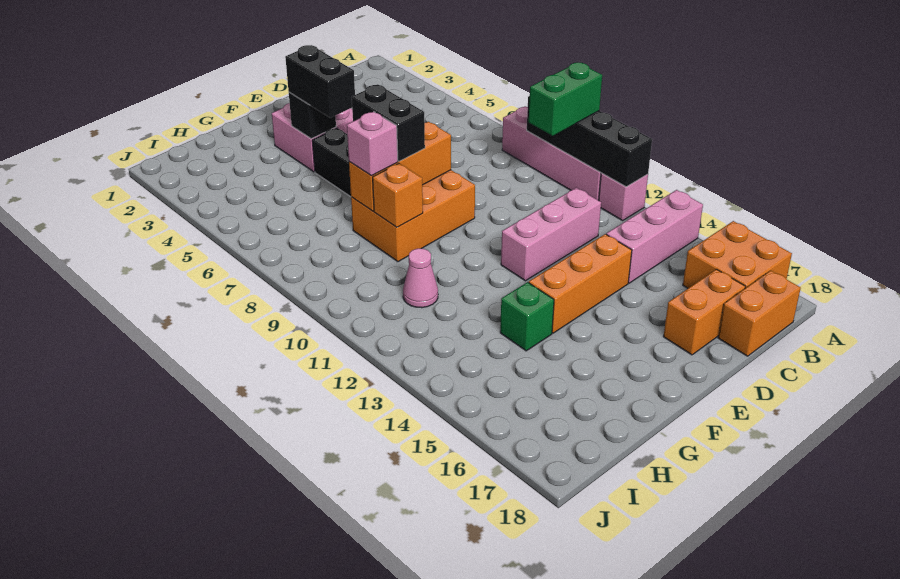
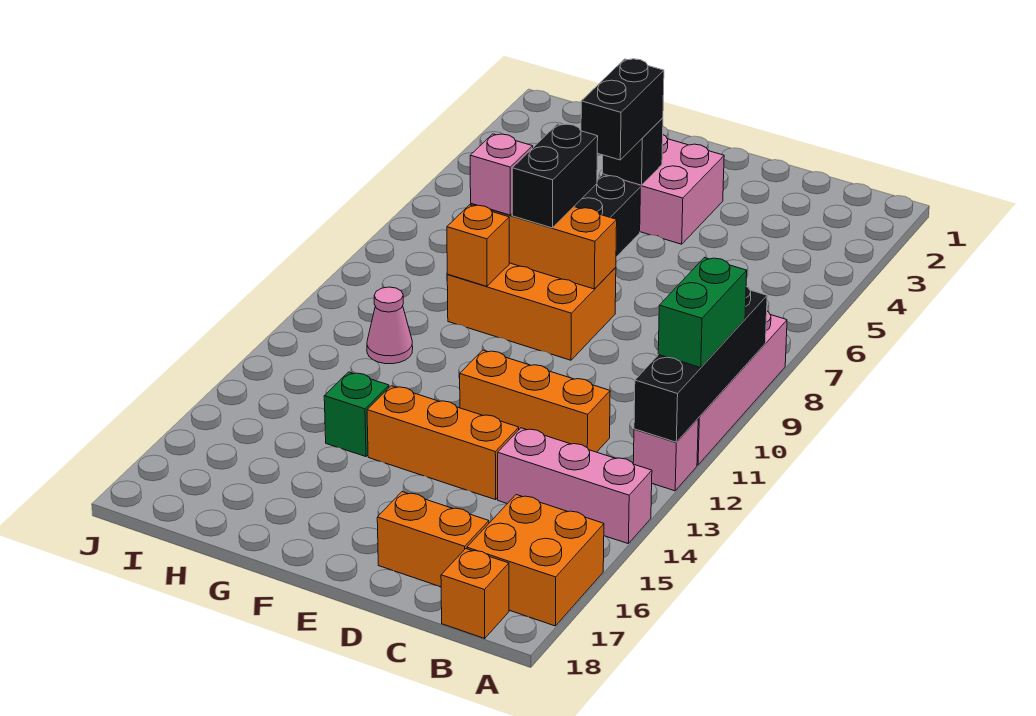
green 1x2 brick [529,63,602,136] -> green 1x2 brick turned to [658,258,747,368]
orange 1x2 brick [718,271,801,356] -> orange 1x1 brick [441,549,509,638]
pink 1x3 brick [501,188,601,281] -> orange 1x3 brick [460,350,610,452]

